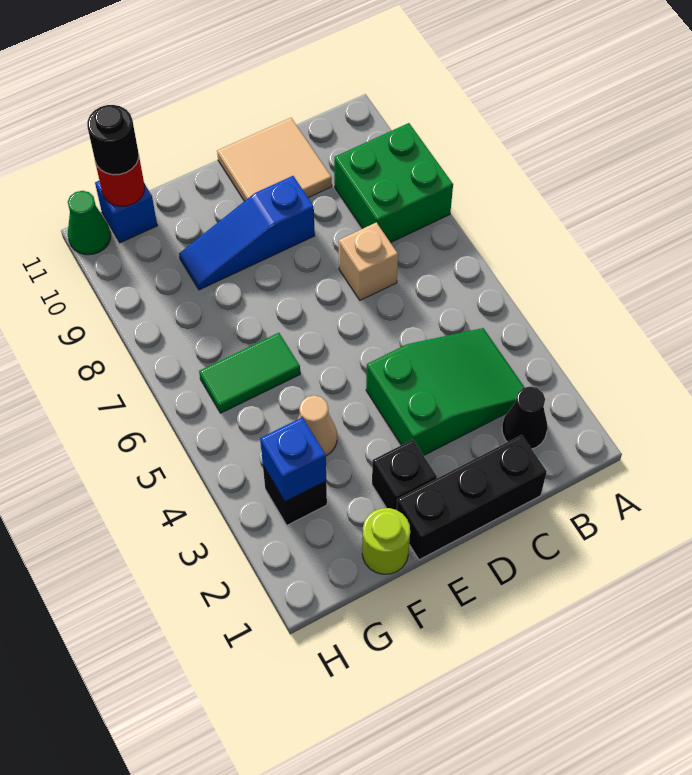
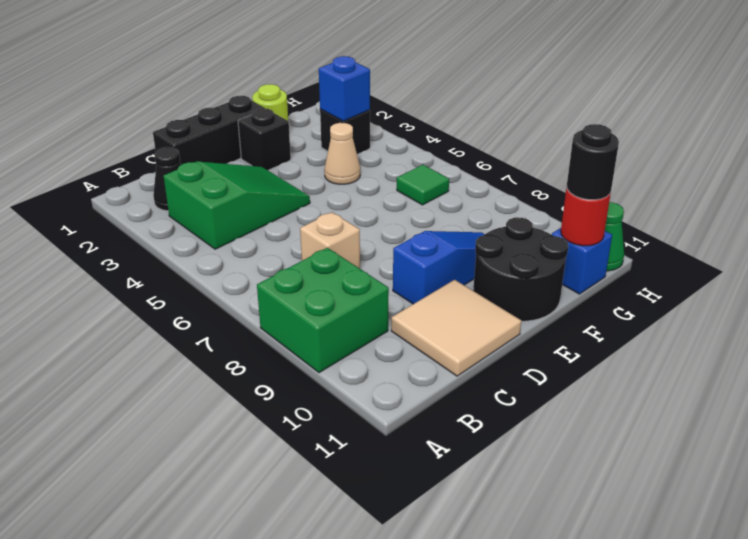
green 2x3 slope [366,328,525,456] -> green 2x3 slope turned to [164,161,310,249]
none -> black 2x2 round brick [473,217,568,321]
green 1x2 tile [199,333,300,413] -> green 1x1 tile [397,165,449,205]

